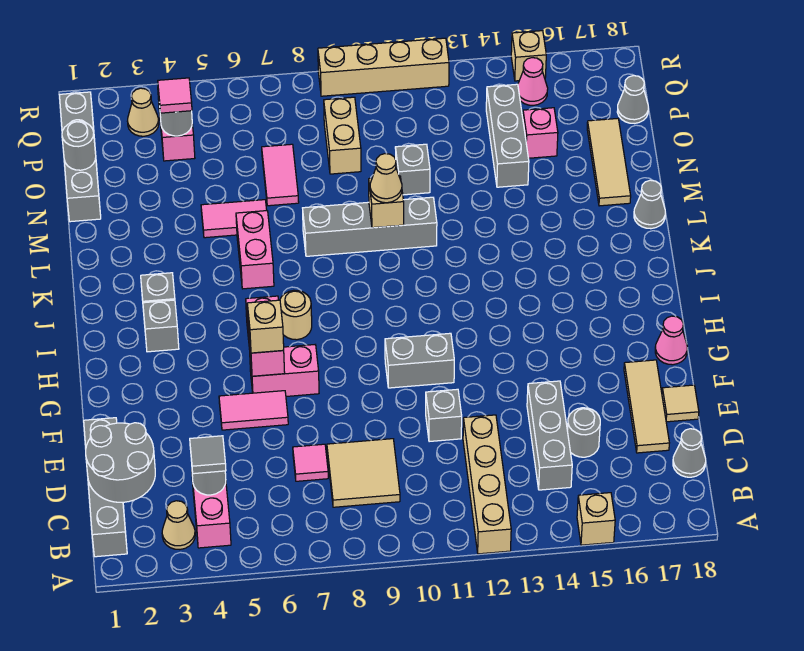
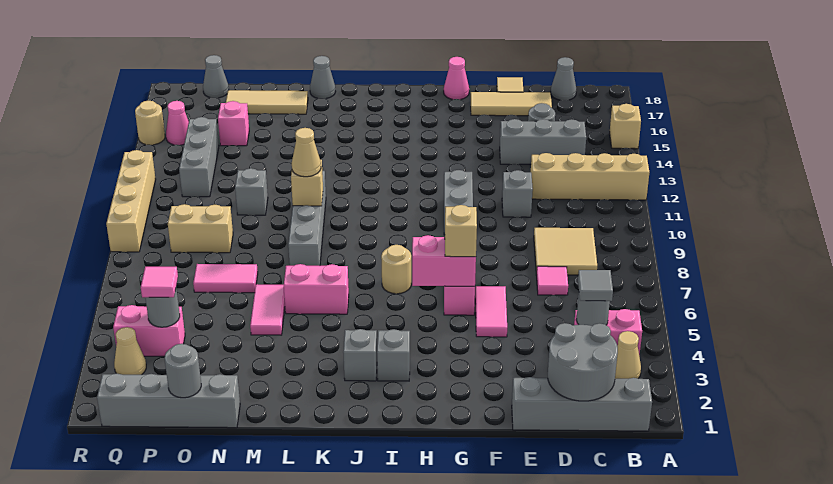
grey 1x3 brick [486,84,529,187] -> grey 1x3 brick turned to [179,117,219,197]
tan 1x1 brick [511,31,546,81] -> tan 1x1 round brick [135,101,165,145]

